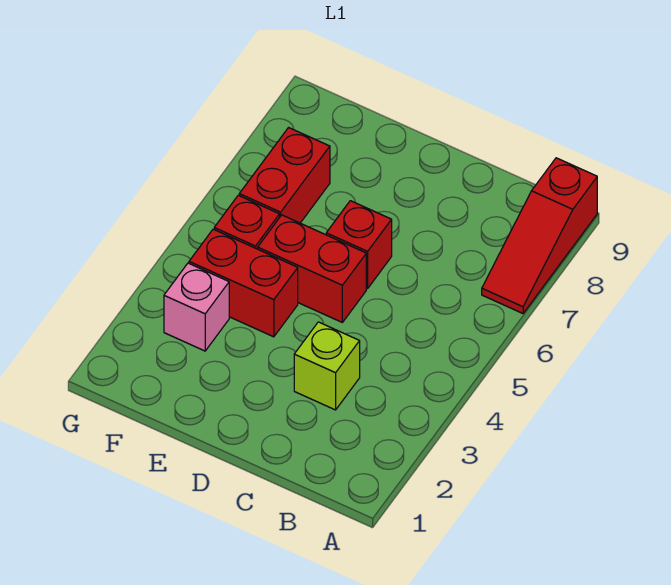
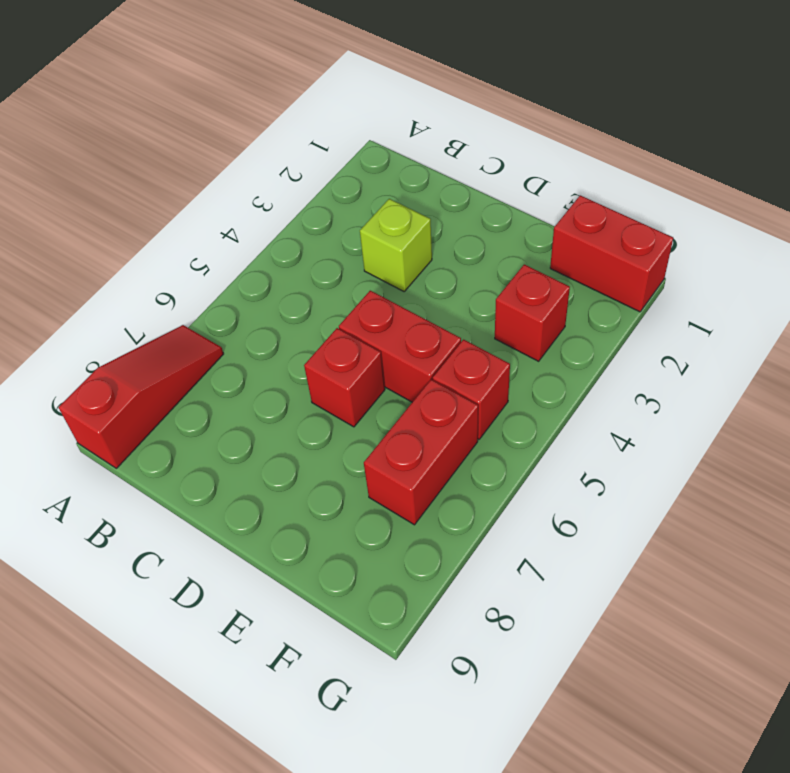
red 1x2 brick [189,229,298,337] -> red 1x2 brick moved to [550,195,673,312]
pink 1x1 brick [164,263,229,351] -> red 1x1 brick [495,264,570,361]

